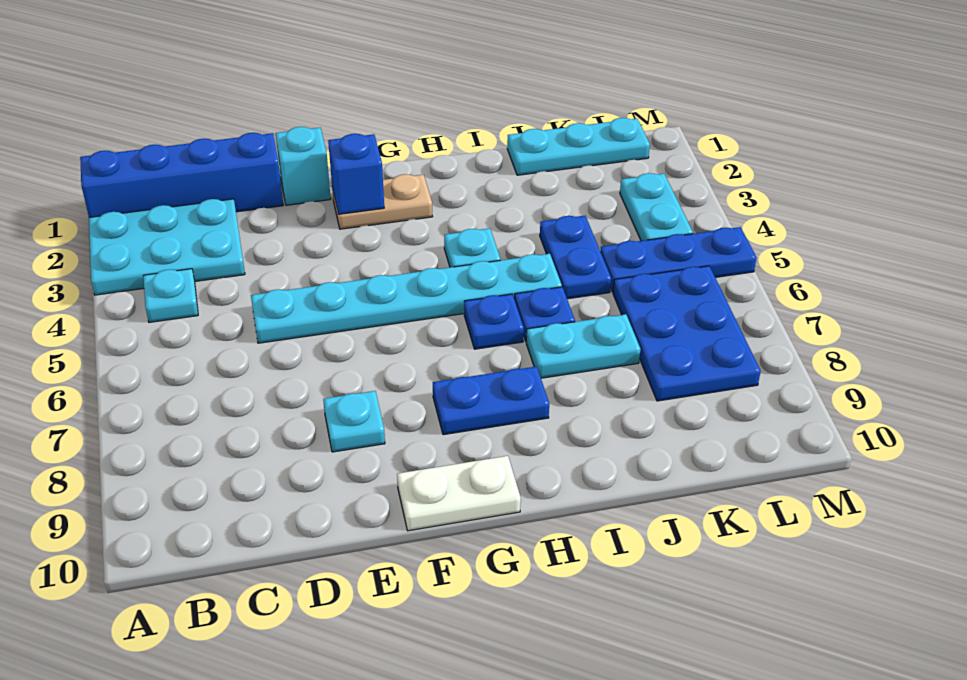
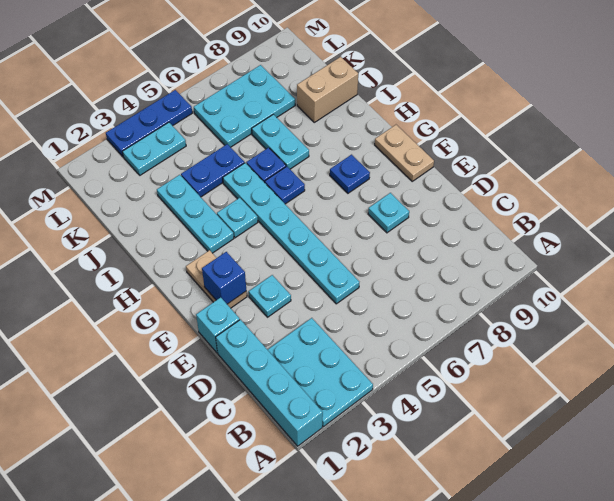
blue 1x4 brick [80,133,283,217] -> cyan 1x4 brick [216,320,323,446]
cyan 1x1 plate [143,269,198,322] -> cyan 1x1 plate moved to [249,275,291,317]
white 1x2 plate [397,456,521,531] -> tan 1x2 plate [375,125,434,181]
blue 1x2 plate [433,366,549,435] -> blue 1x1 plate [330,155,370,193]
cyan 1x3 plate [507,118,650,175] -> cyan 1x3 plate moved to [157,175,234,253]
none -> tan 1x2 brick [297,57,358,122]
blue 1x3 plate [600,227,757,292] -> blue 1x3 plate turned to [106,90,192,157]
blue 2x3 plate [613,266,761,401] -> cyan 2x3 plate [194,65,295,147]

